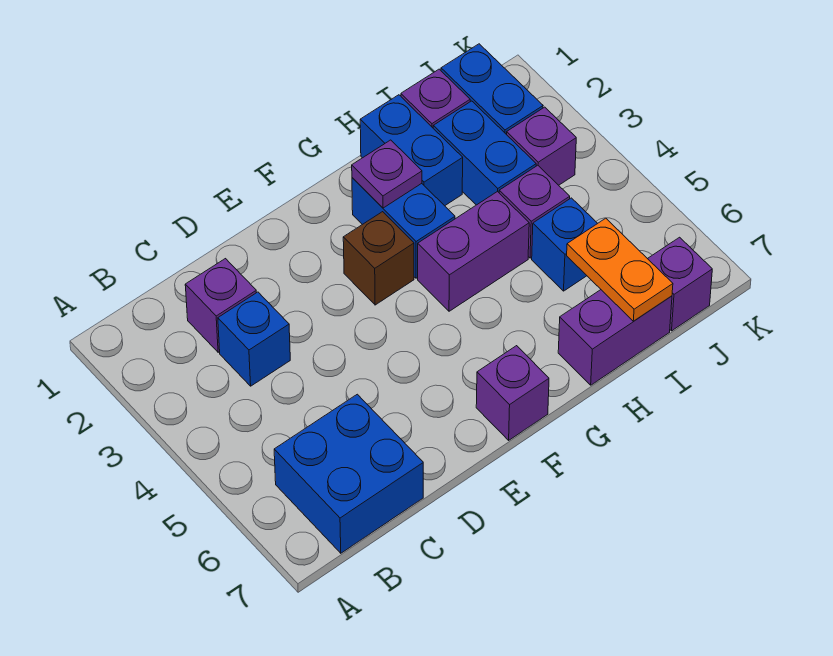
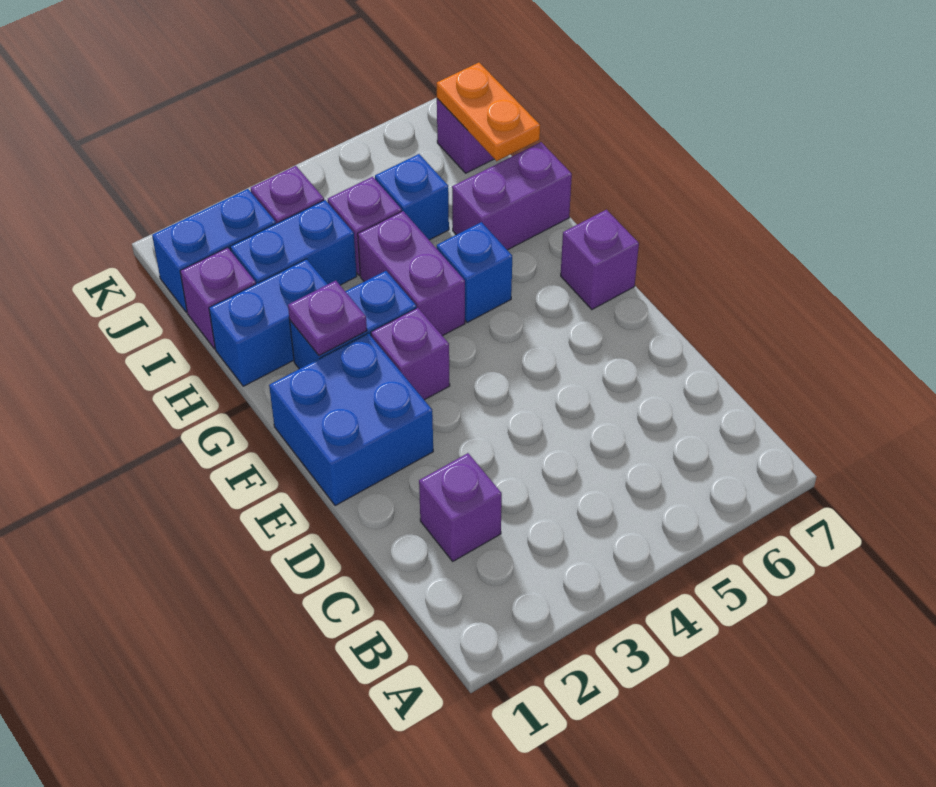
blue 2x2 brick [274,394,423,553] -> blue 2x2 brick moved to [269,333,433,506]
blue 1x1 brick [218,292,290,386] -> blue 1x1 brick moved to [437,222,512,322]
brown 1x1 brick [343,212,414,305] -> purple 1x1 brick [371,308,450,400]
purple 1x2 brick [558,290,672,385] -> purple 1x2 brick turned to [452,142,572,250]
orange 1x2 plate [567,218,673,321] -> orange 1x2 plate turned to [436,63,540,161]

